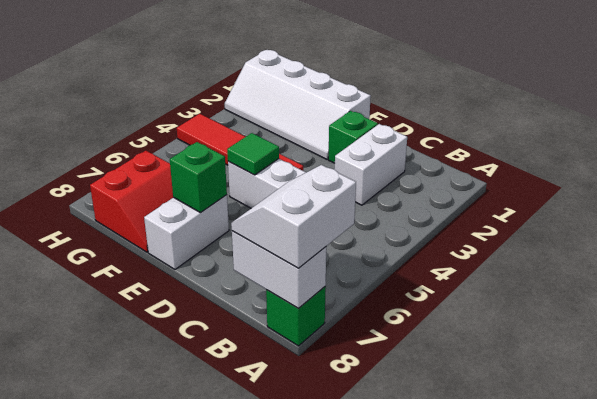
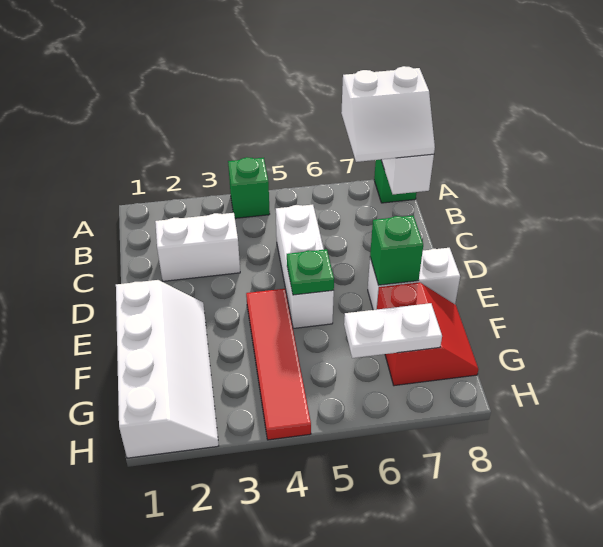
green 1x1 brick [328,111,378,163] -> green 1x1 brick moved to [228,157,270,218]
green 1x1 tile [227,133,279,175] -> green 1x1 plate [287,249,334,295]
red 2x2 slope [90,151,173,252] -> red 2x2 slope turned to [377,282,479,386]
none -> white 1x2 plate [344,303,442,358]

